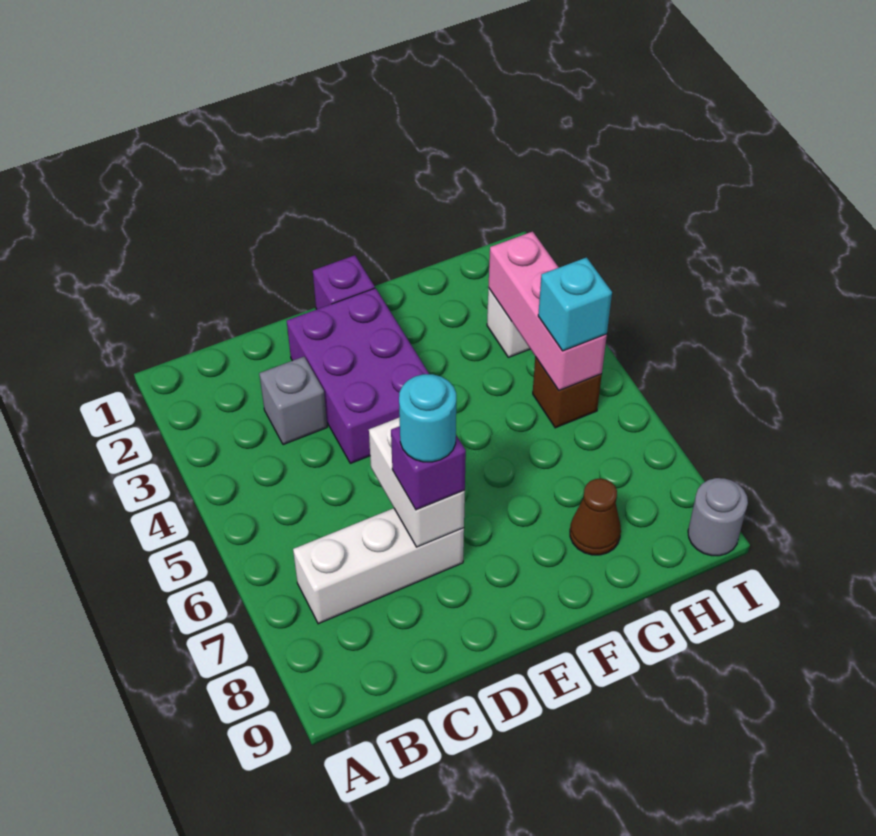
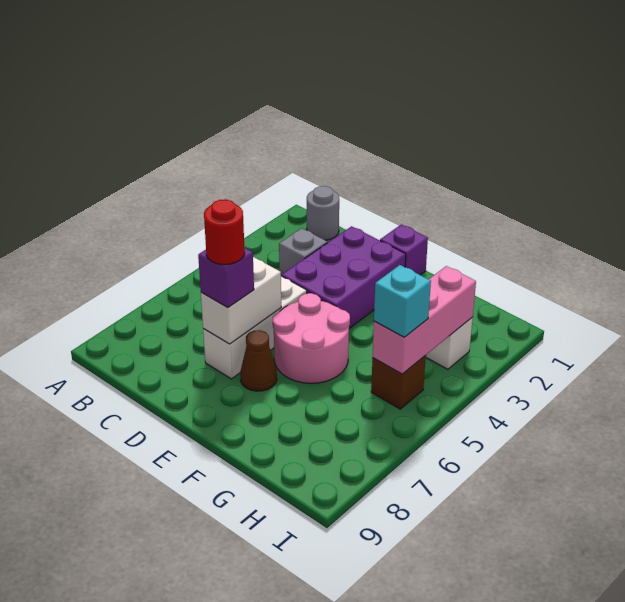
white 1x3 brick [293,508,464,624] -> white 1x3 brick turned to [203,276,307,379]
cyan 1x1 round brick [399,374,456,462] -> red 1x1 round brick [204,199,245,265]
none -> pink 2x2 round brick [273,293,350,383]
brown 1x1 cone [570,479,621,555] -> brown 1x1 cone moved to [240,330,277,391]
grey 1x1 round brick [688,478,748,556] -> grey 1x1 round brick moved to [307,186,339,240]

